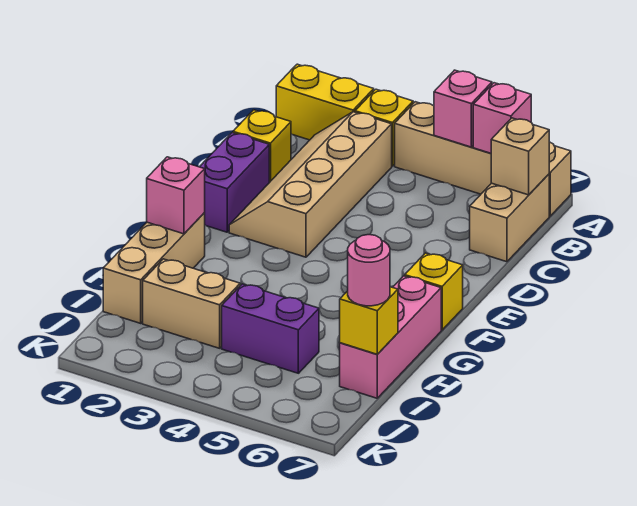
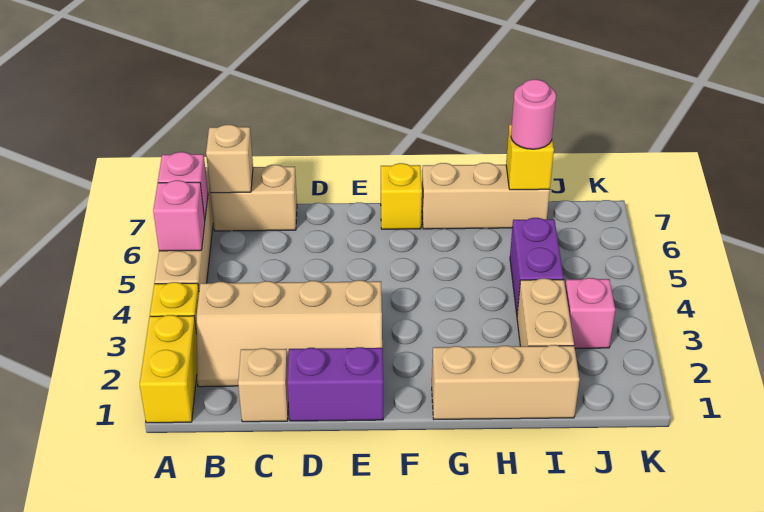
yellow 1x1 brick [233,110,291,183] -> tan 1x1 brick [238,348,288,422]
pink 1x1 brick [147,157,205,234] -> pink 1x1 brick moved to [565,278,615,348]
pink 1x3 brick [340,276,441,398] -> tan 1x3 brick [422,163,550,229]

